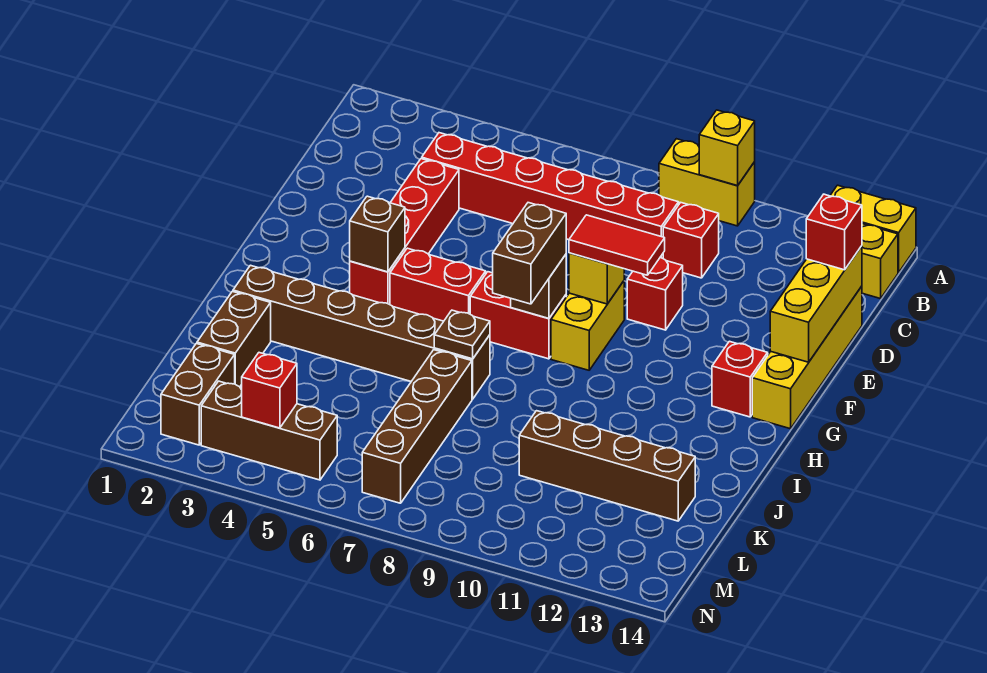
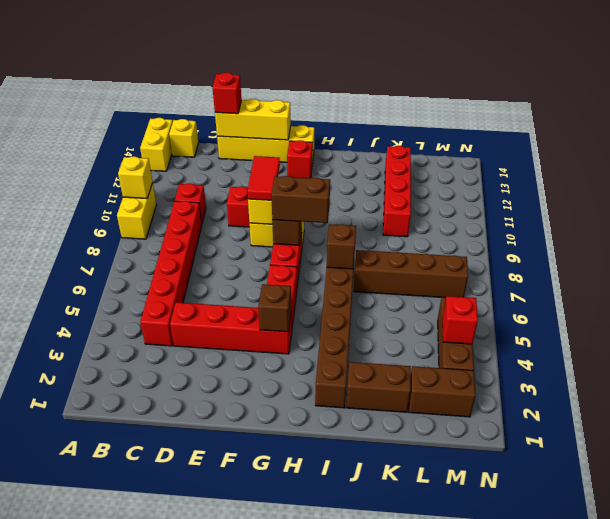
brown 1x1 plate [434,310,490,359] -> brown 1x1 brick [327,224,356,269]
brown 1x4 brick [519,411,695,521] -> red 1x4 brick [383,146,411,237]

